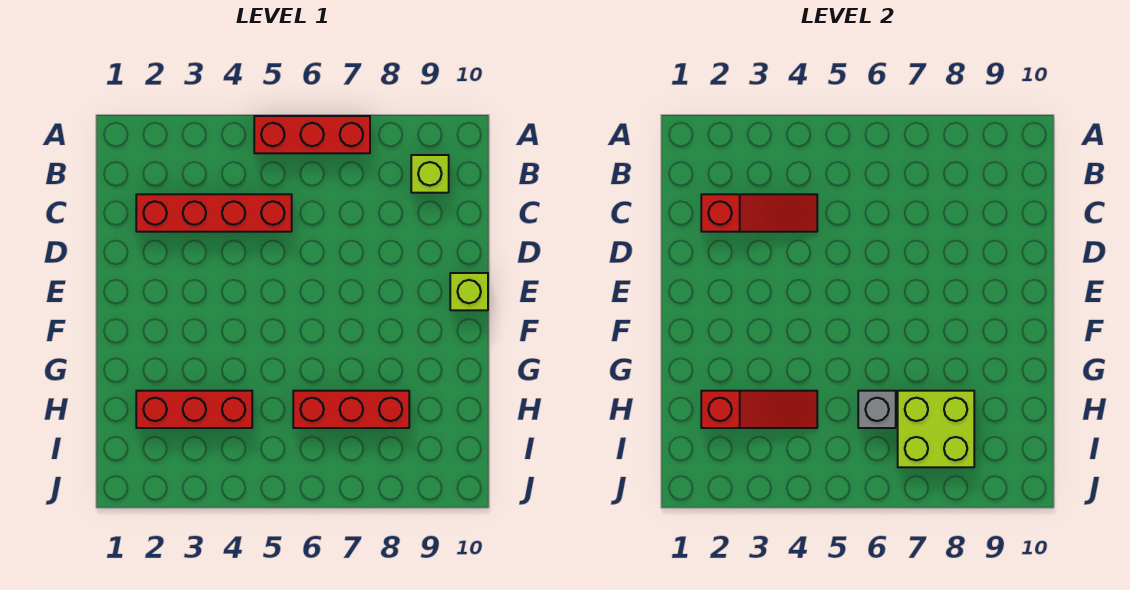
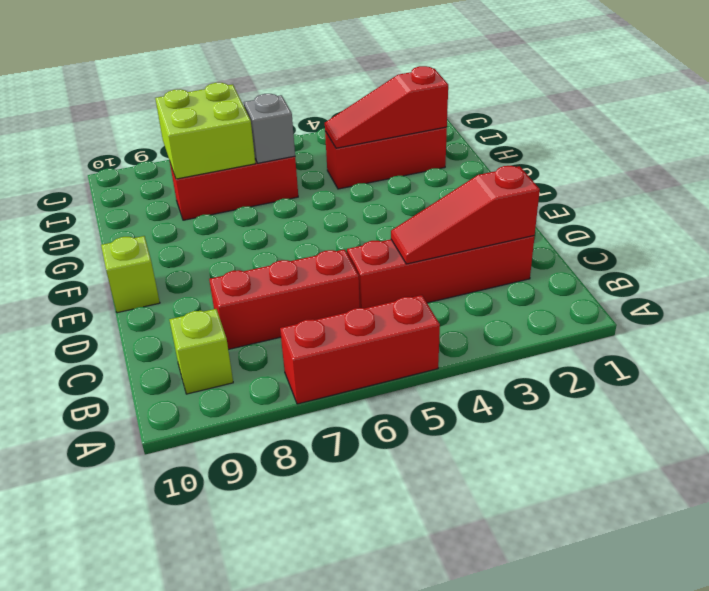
none -> red 1x3 brick [209,249,360,350]

